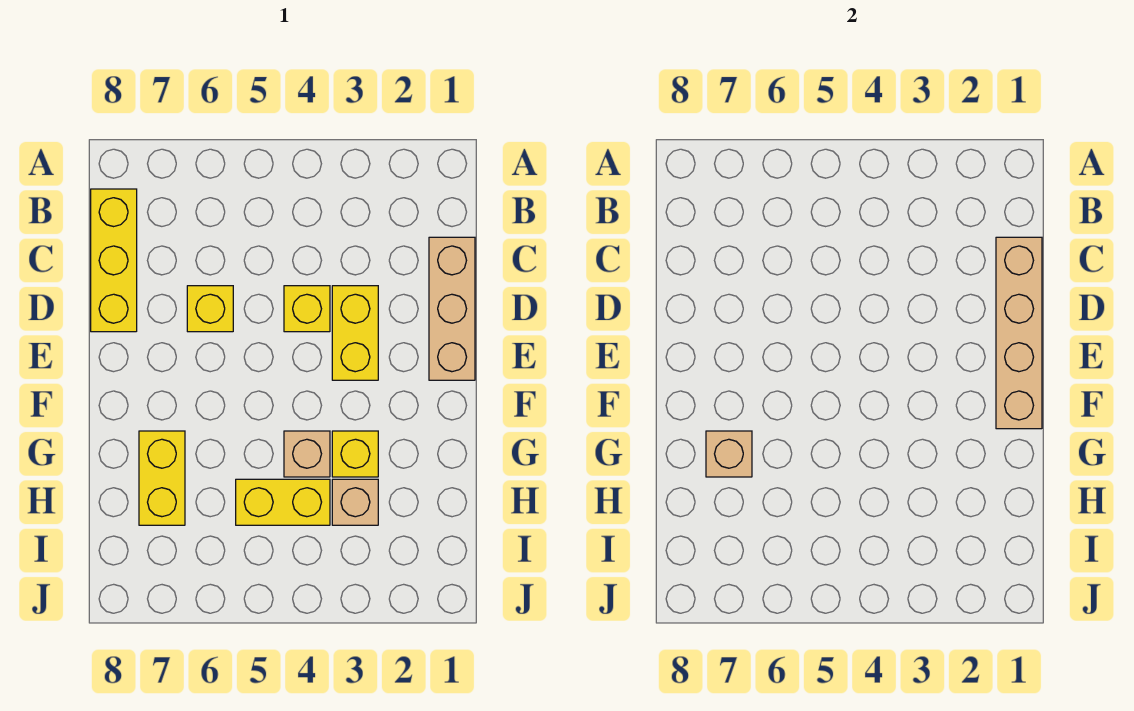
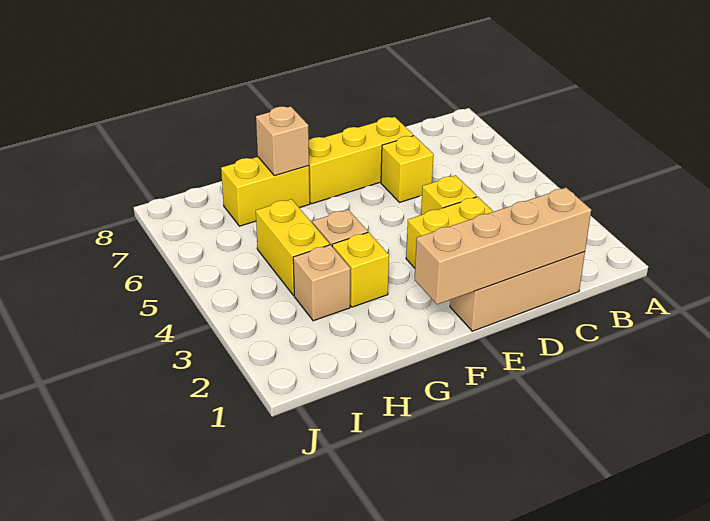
yellow 1x3 brick [91,189,137,332] -> yellow 1x3 brick moved to [309,117,413,204]

